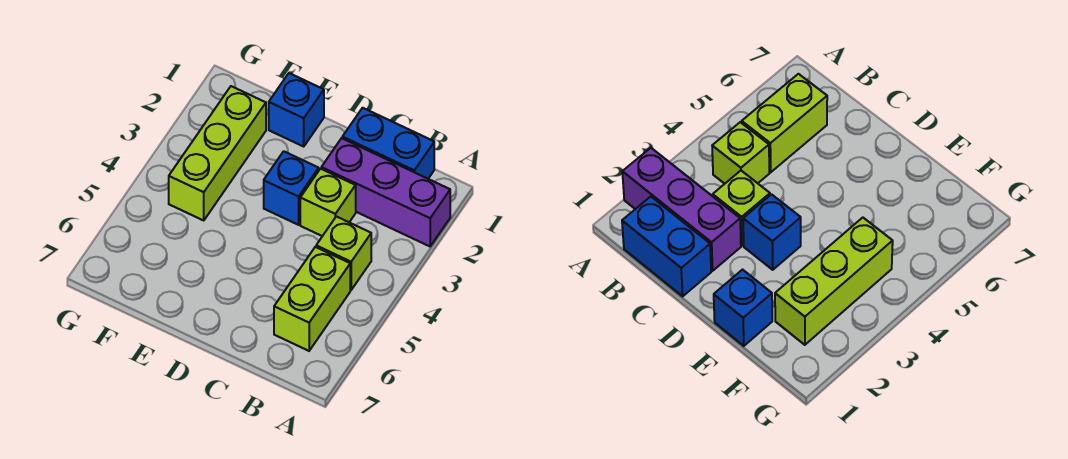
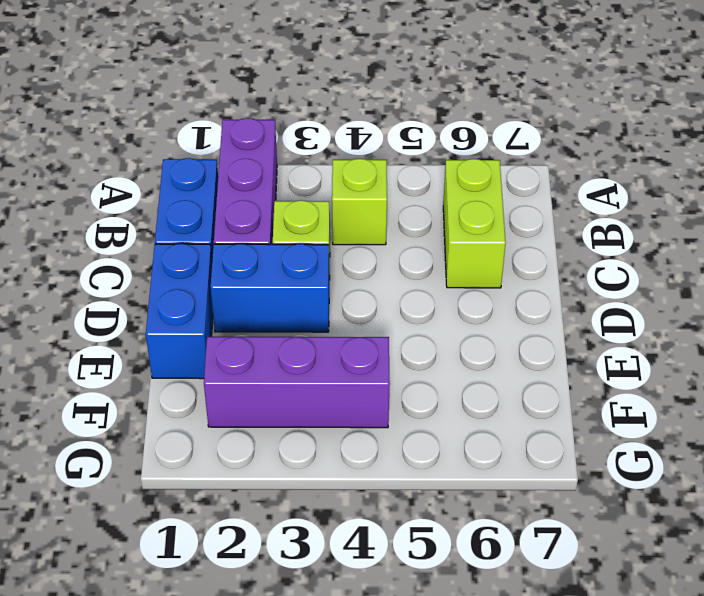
lime 1x2 brick [274,247,350,351] -> lime 1x2 brick turned to [443,159,506,288]
blue 1x1 brick [264,151,319,225] -> blue 1x2 brick [211,244,329,332]
blue 1x1 brick [269,73,324,146] -> blue 1x2 brick [146,244,213,379]
lime 1x3 brick [169,86,266,220] -> purple 1x3 brick [204,337,390,428]

